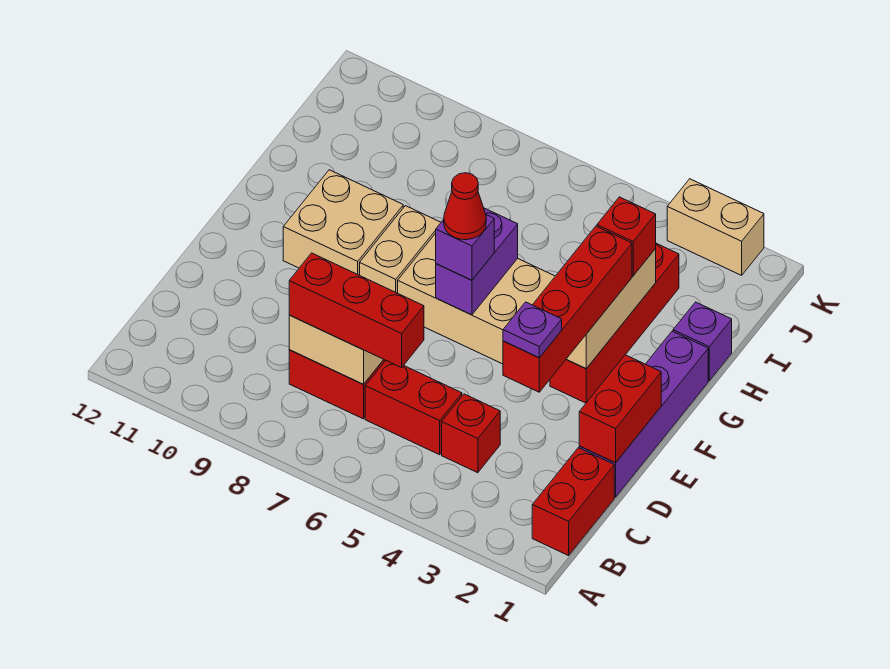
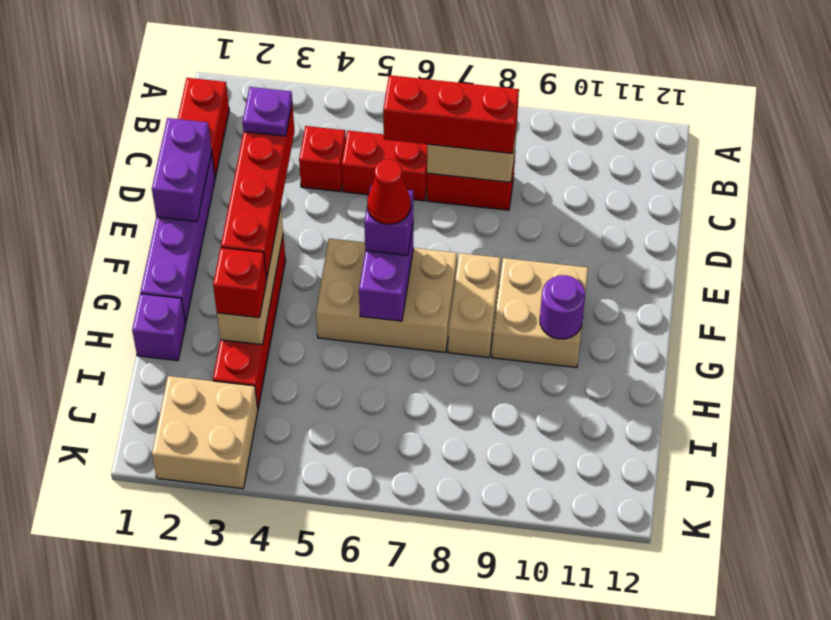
red 1x2 brick [579,355,661,463] -> purple 1x2 brick [152,118,212,222]
none -> purple 1x1 round brick [540,275,585,339]
tan 1x2 brick [667,179,764,275] -> tan 2x2 brick [152,376,258,489]

